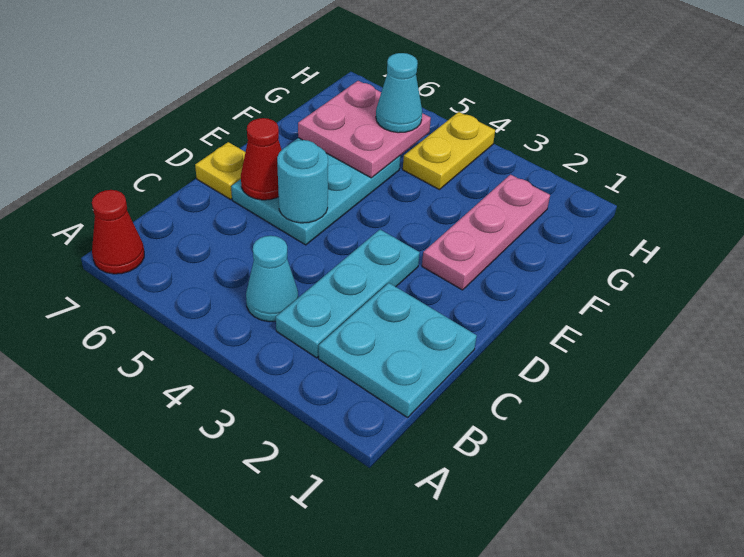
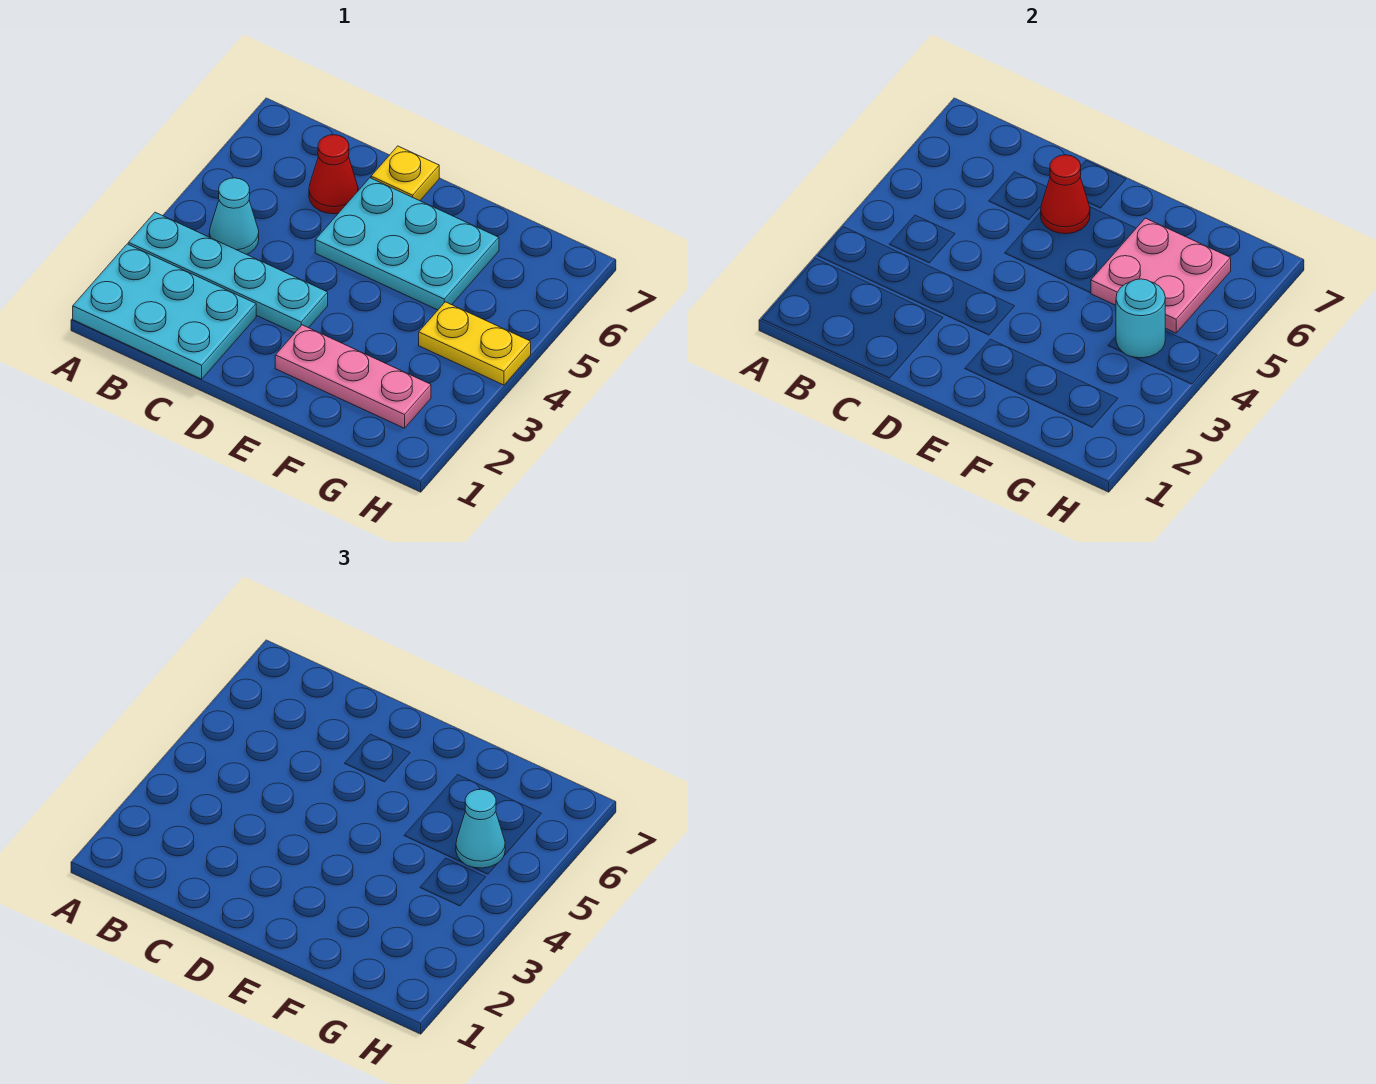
red 1x1 cone [92,190,144,274] -> red 1x1 cone moved to [309,135,358,214]
cyan 2x2 plate [319,283,477,418] -> cyan 2x3 plate [73,244,256,379]
cyan 1x3 plate [276,230,420,358] -> cyan 1x4 plate [128,212,328,333]
cyan 1x1 round brick [277,140,328,223] -> cyan 1x1 round brick moved to [1116,279,1165,358]

